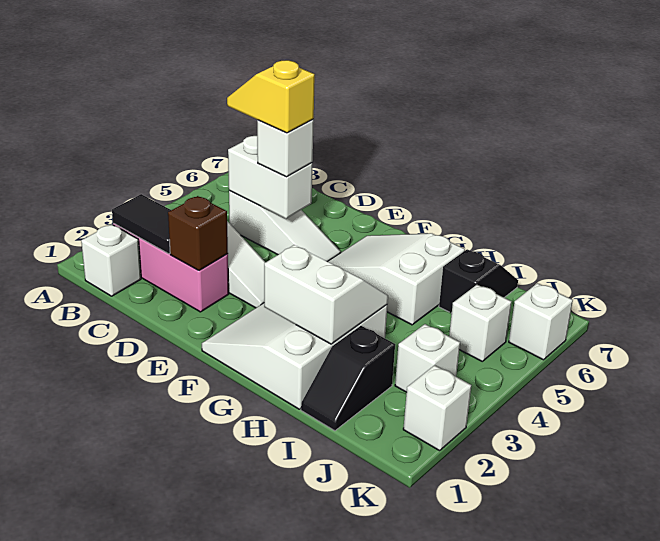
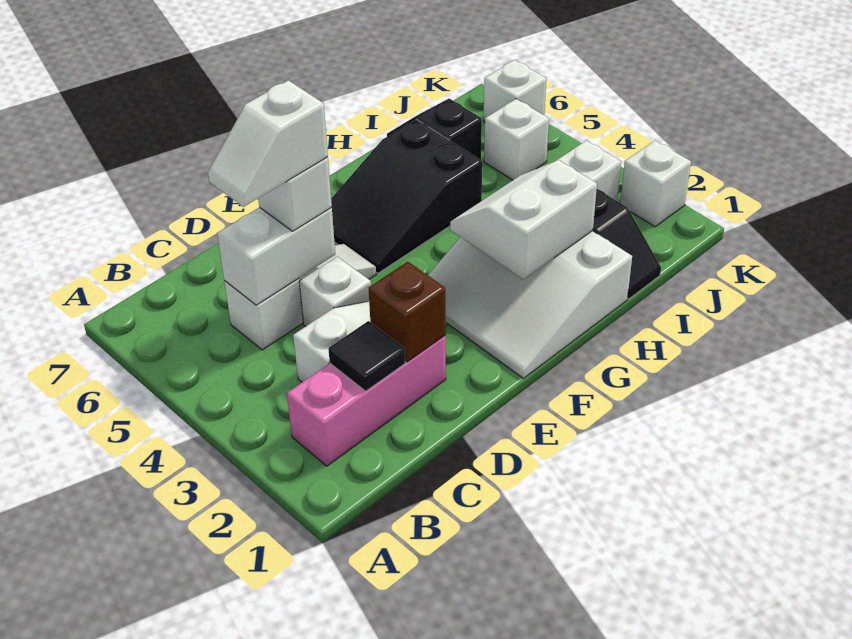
white 1x1 brick [81,224,141,296] -> white 1x1 brick moved to [299,257,371,326]
black 1x2 tile [112,194,171,254] -> black 1x1 tile [328,321,405,391]
yellow 1x2 slope [227,60,315,133] -> white 1x2 slope [208,80,328,207]
white 2x3 slope [327,233,465,325] -> black 2x3 slope [331,119,482,273]

